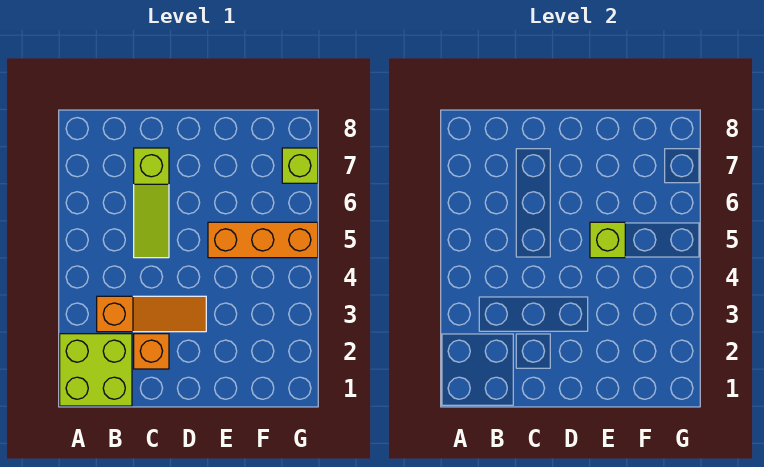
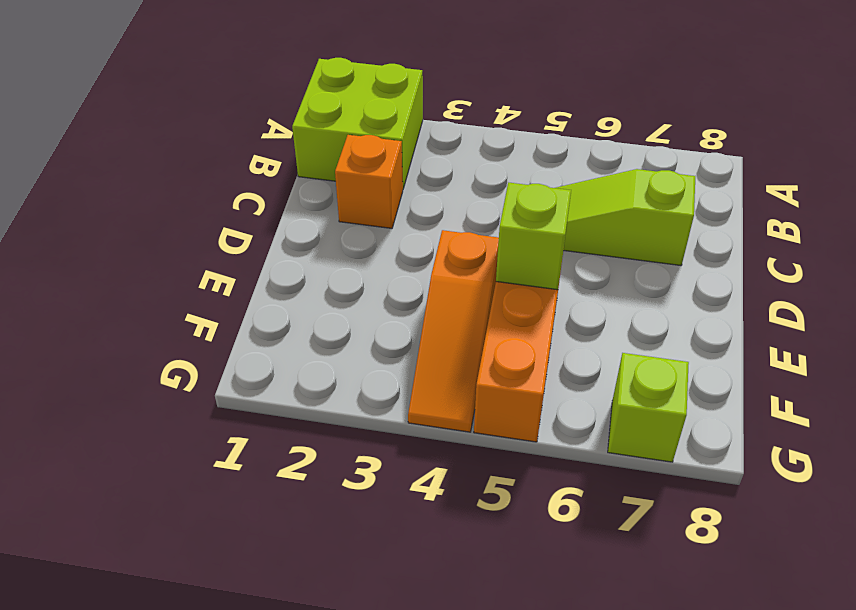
orange 1x3 slope [97,296,206,332] -> orange 1x3 slope moved to [408,230,499,432]

